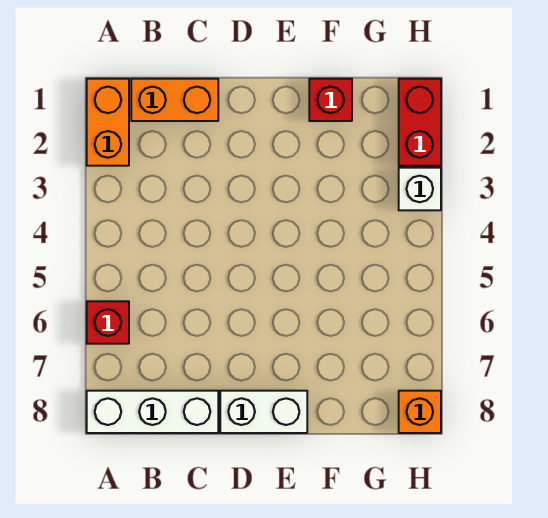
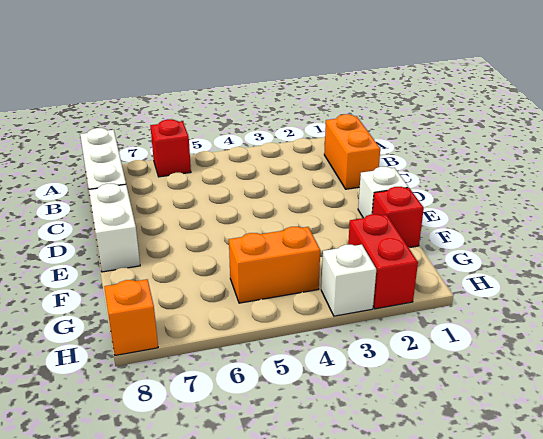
orange 1x2 brick [87,79,129,166] -> orange 1x2 brick moved to [229,227,320,303]
none -> white 1x1 brick [358,167,408,218]
red 1x2 brick [399,79,441,166] -> red 1x2 brick turned to [348,214,418,309]

